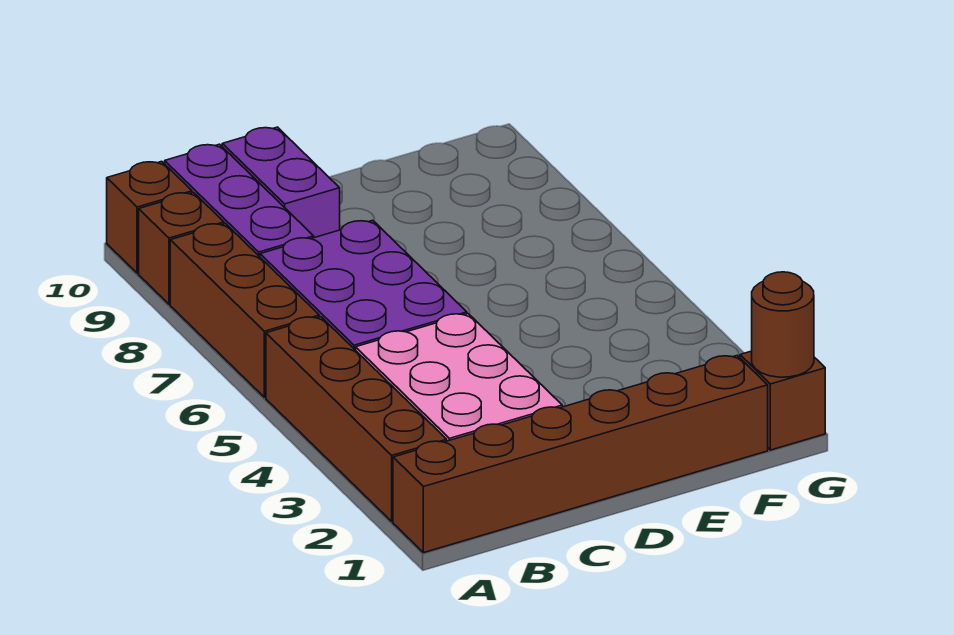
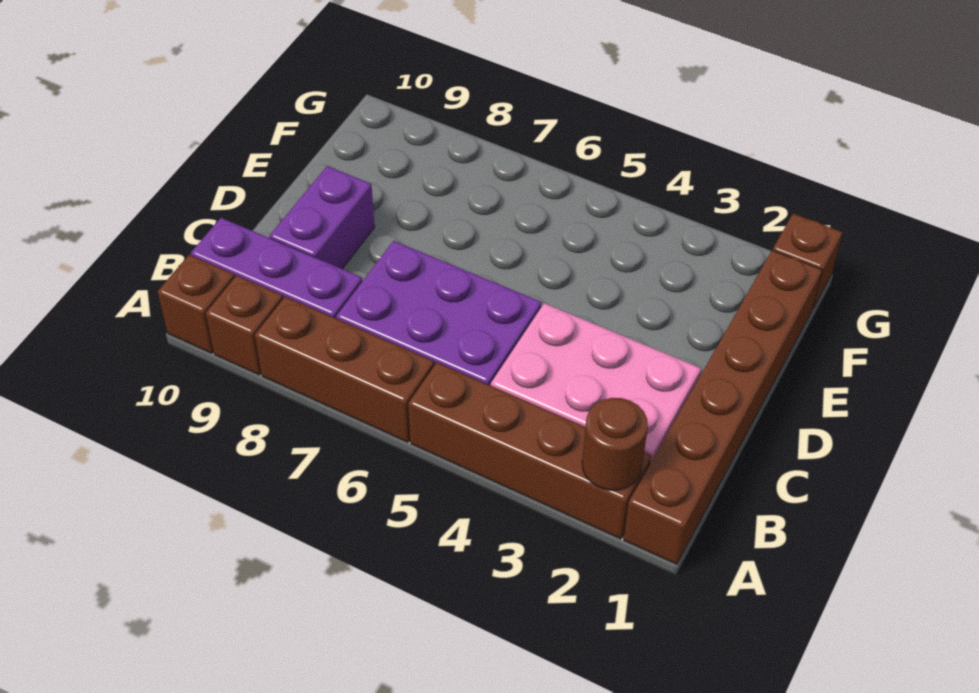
purple 1x2 brick [222,127,340,238] -> purple 1x2 brick turned to [269,166,375,269]
brown 1x1 round brick [752,272,814,377] -> brown 1x1 round brick moved to [582,398,648,490]

